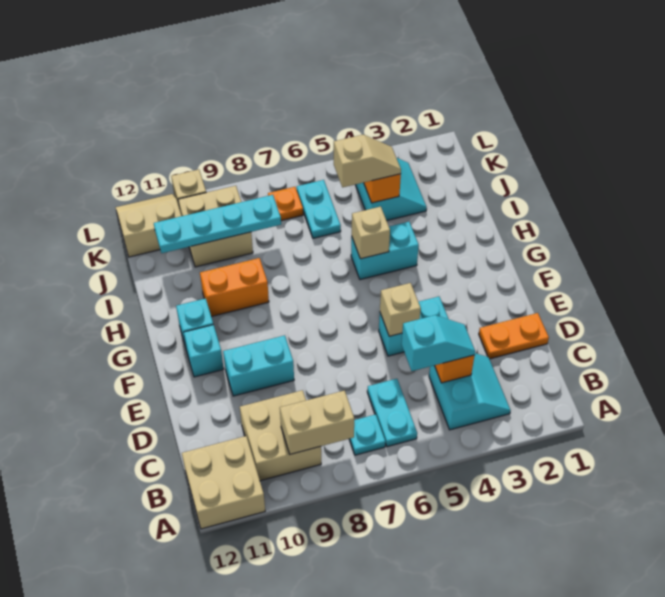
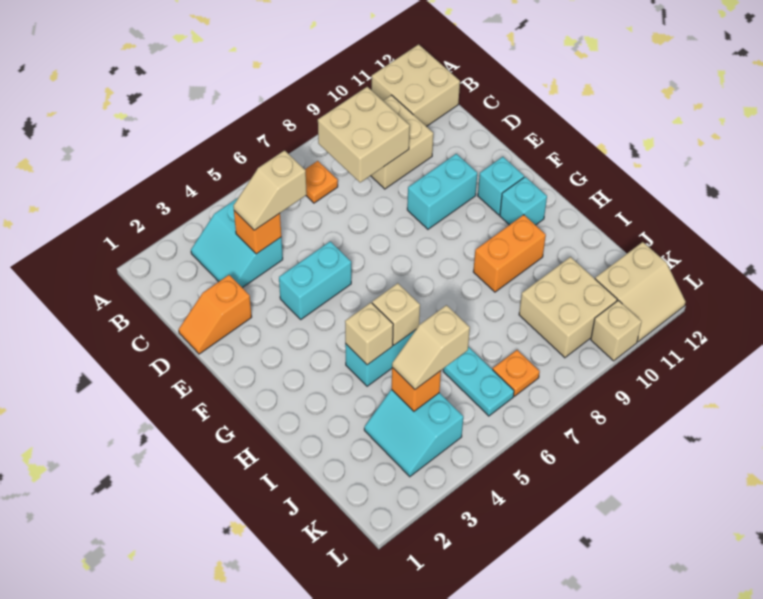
cyan 1x2 plate [367,379,417,447] -> none
cyan 1x1 plate [350,414,386,455] -> orange 1x1 plate [305,161,338,203]
tan 1x2 brick [280,391,354,454] -> tan 2x2 brick [318,87,410,183]
cyan 1x2 slope [401,315,475,371] -> tan 1x2 slope [233,151,307,230]
orange 1x2 plate [479,313,549,359] -> orange 1x2 slope [179,275,252,354]
tan 1x1 brick [380,283,421,336] -> tan 1x1 brick moved to [345,303,393,365]
cyan 1x4 plate [154,195,281,253] -> none

